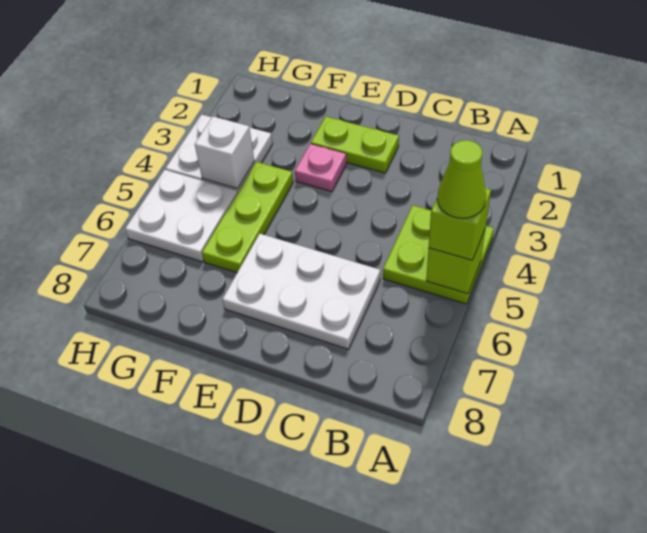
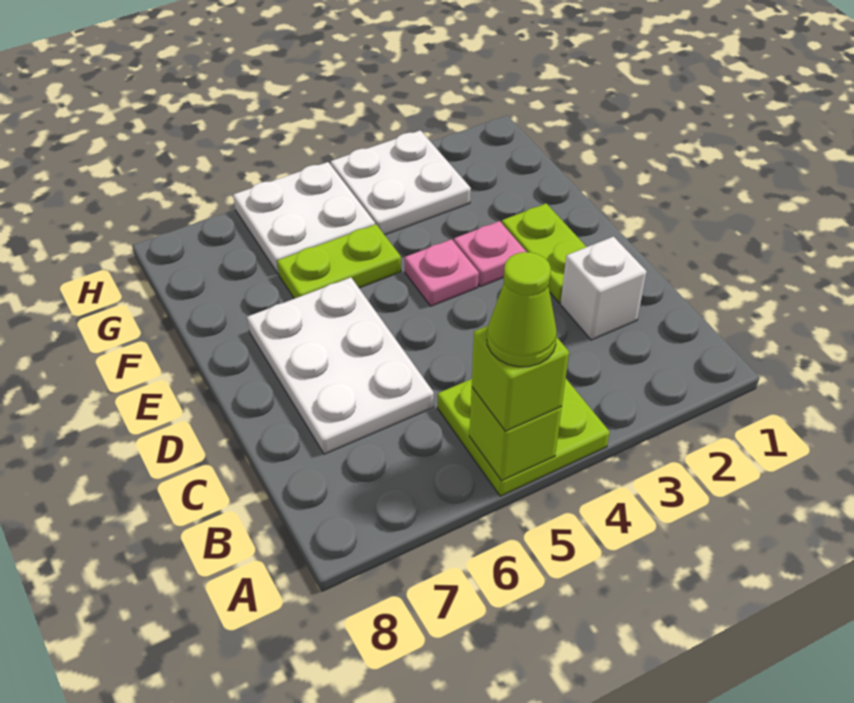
none -> pink 1x1 plate [405,239,479,306]
lime 1x3 plate [202,162,293,273] -> lime 1x2 plate [277,224,401,299]
white 1x1 brick [195,117,254,189] -> white 1x1 brick moved to [561,237,647,340]

